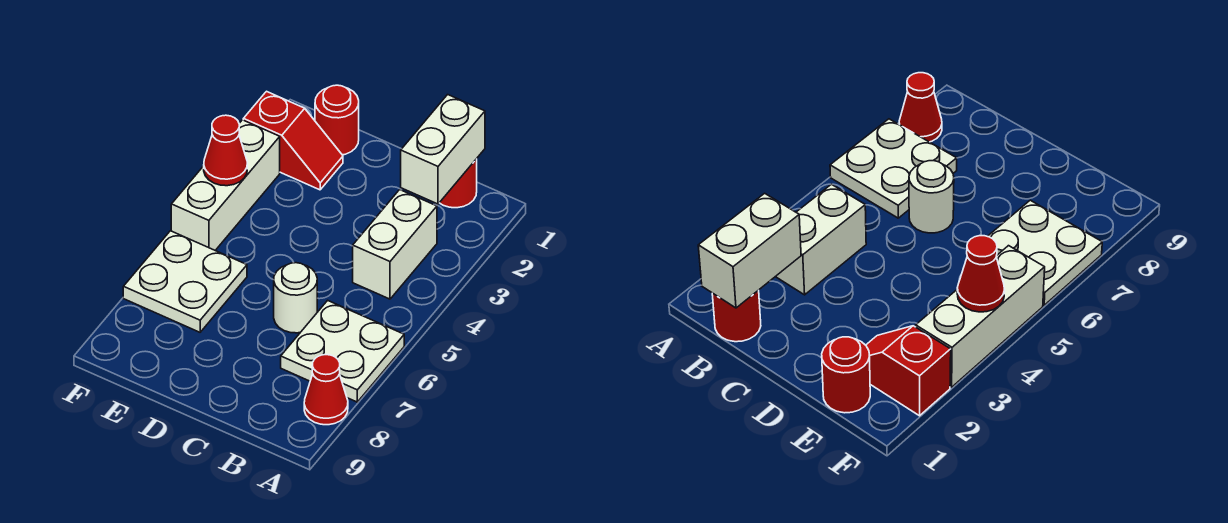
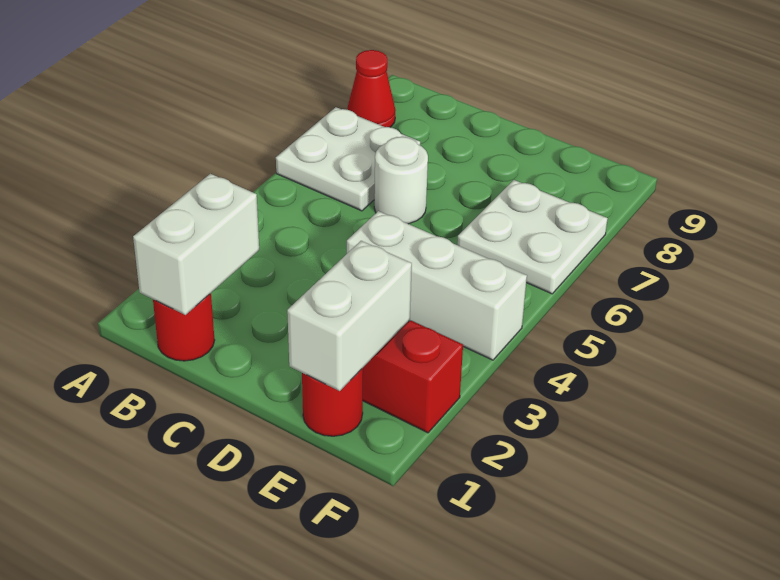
white 1x2 brick [353,190,437,299] -> white 1x2 brick moved to [287,241,412,391]
white 1x3 brick [171,120,280,250] -> white 1x3 brick turned to [347,211,527,360]
red 1x1 cone [204,115,247,186] -> none

